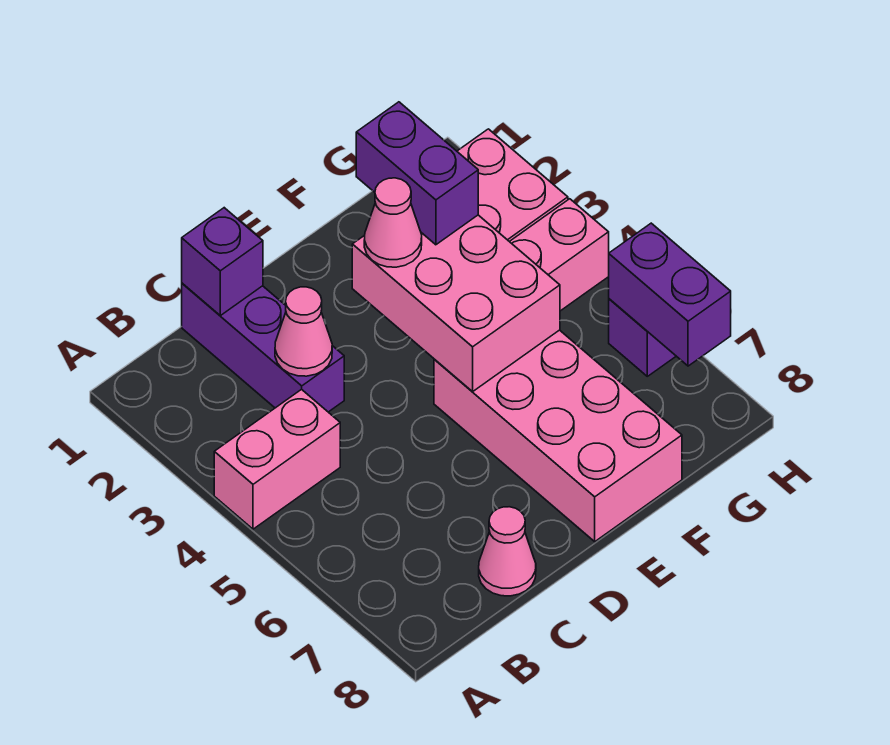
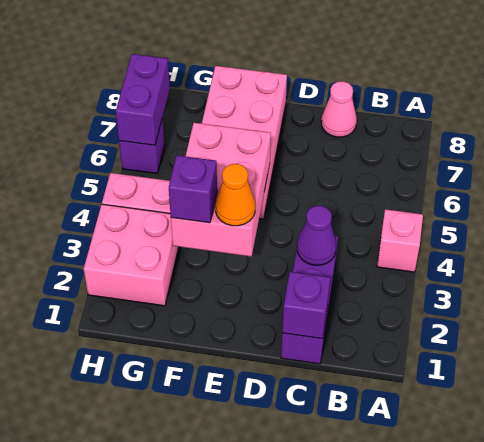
pink 1x2 brick [214,389,340,529] -> pink 1x1 brick [377,209,423,272]
pink 1x1 cone [275,287,332,376] -> purple 1x1 cone [297,206,336,265]
pink 1x1 cone [364,178,422,267] -> orange 1x1 cone [215,164,255,226]
purple 1x2 brick [356,102,478,245] -> purple 1x1 brick [169,155,217,223]

